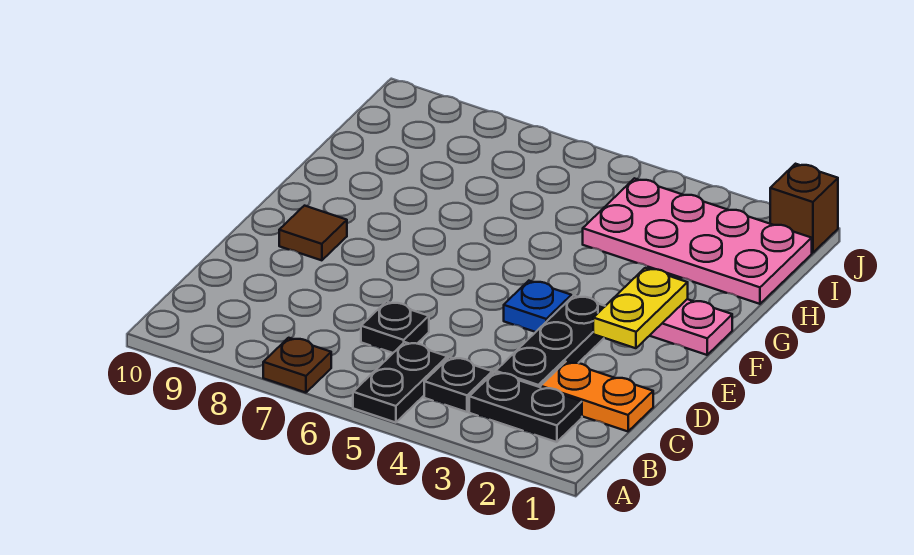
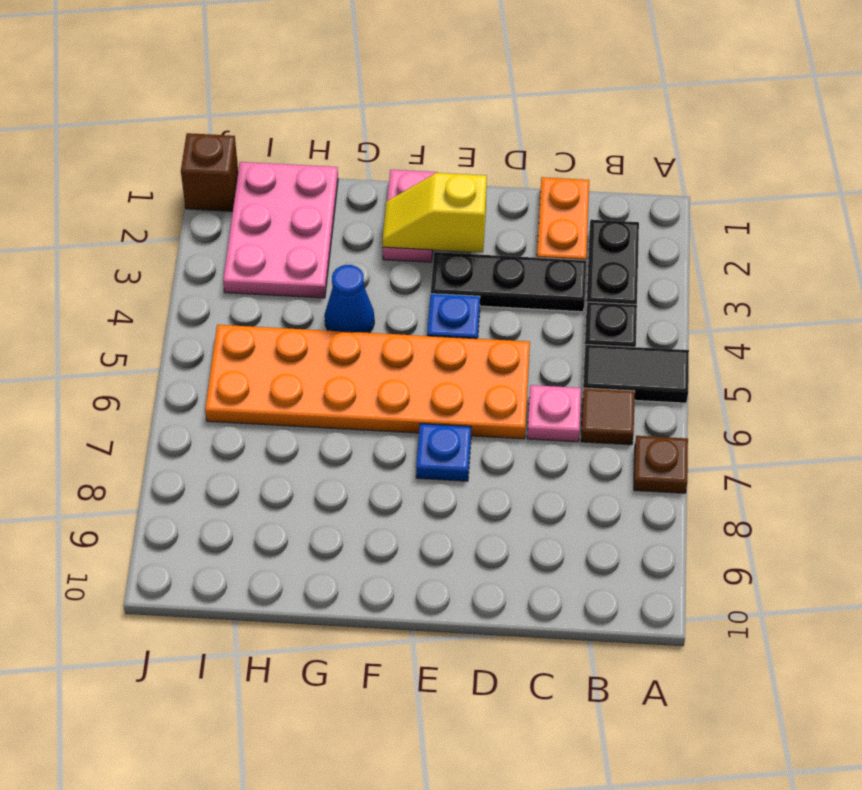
black 1x2 plate [353,342,447,423] -> black 1x2 tile [583,344,689,403]
black 1x1 plate [361,302,429,353] -> pink 1x1 plate [527,385,581,442]
none -> orange 2x6 plate [205,325,530,439]
yellow 1x2 plate [593,268,688,348] -> yellow 1x2 slope [383,173,487,252]
none -> blue 1x1 plate [416,424,471,481]
brown 1x1 tile [279,206,347,260] -> brown 1x1 tile moved to [581,388,635,445]
none -> blue 1x1 cone [325,265,374,333]
pink 2x4 plate [583,178,812,304] -> pink 2x3 plate [223,162,338,298]

